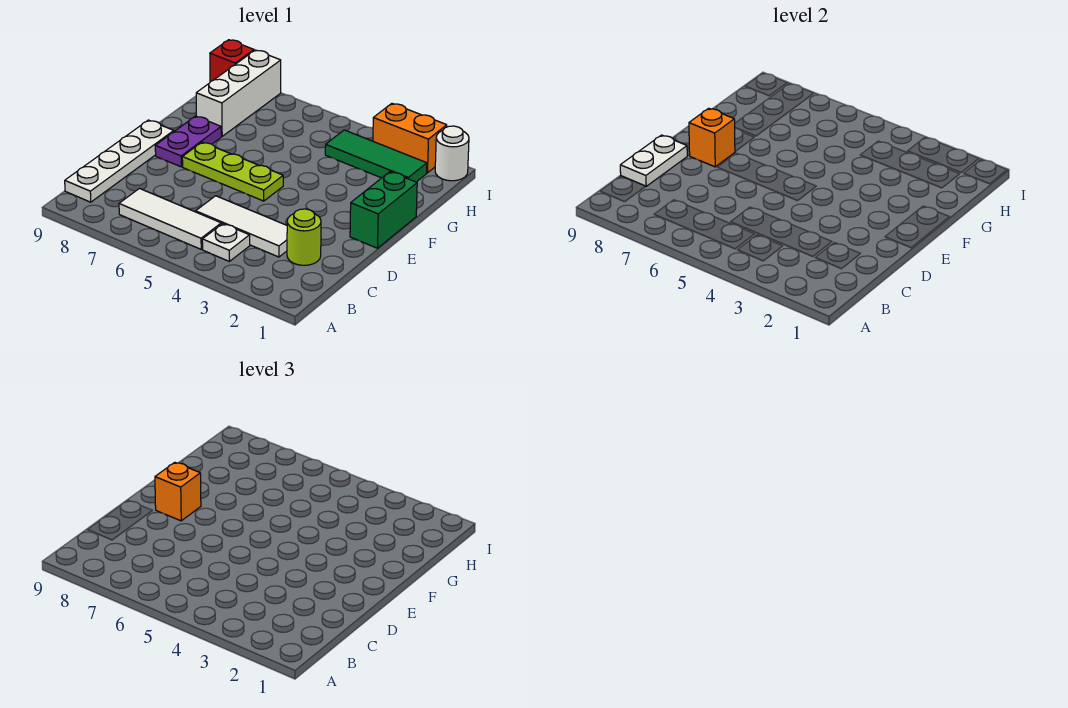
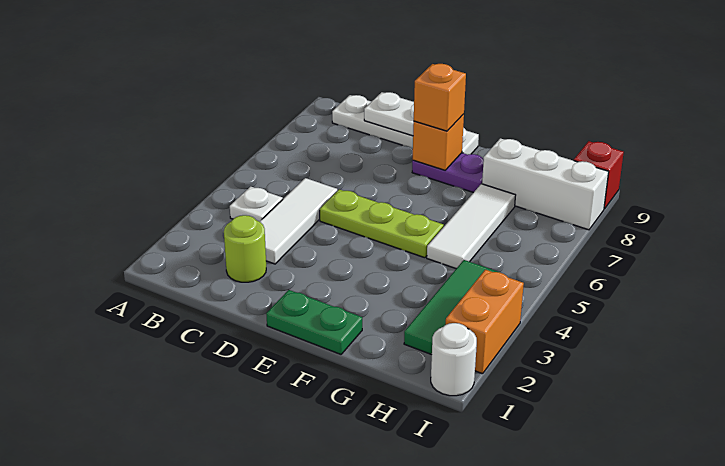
white 1x3 tile [119,189,221,249] -> white 1x3 tile moved to [427,184,516,269]
green 1x2 brick [350,172,417,248] -> green 1x2 plate [266,290,362,354]
lime 1x3 plate [182,142,283,201] -> lime 1x3 plate turned to [320,189,444,258]

